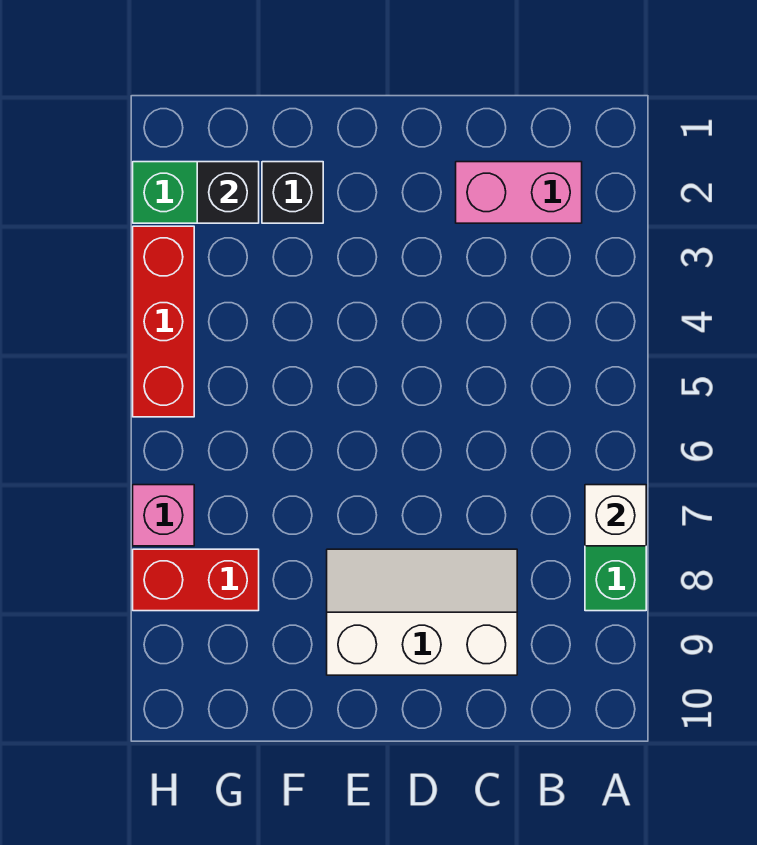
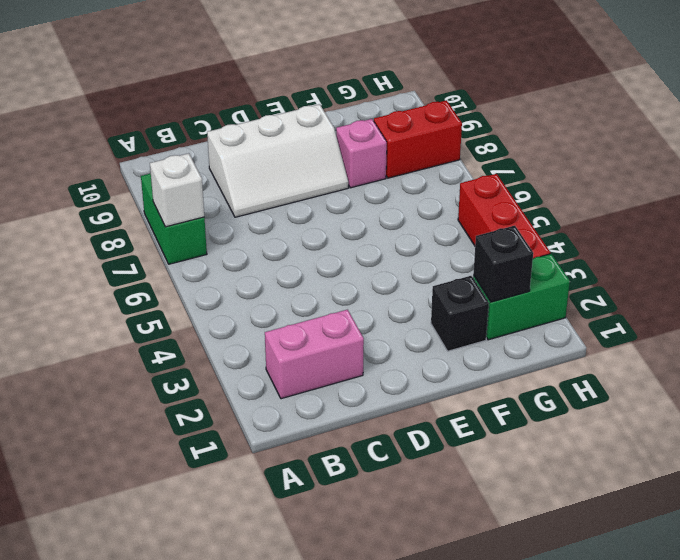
pink 1x1 brick [133,485,194,546] -> pink 1x1 brick moved to [336,119,387,188]

